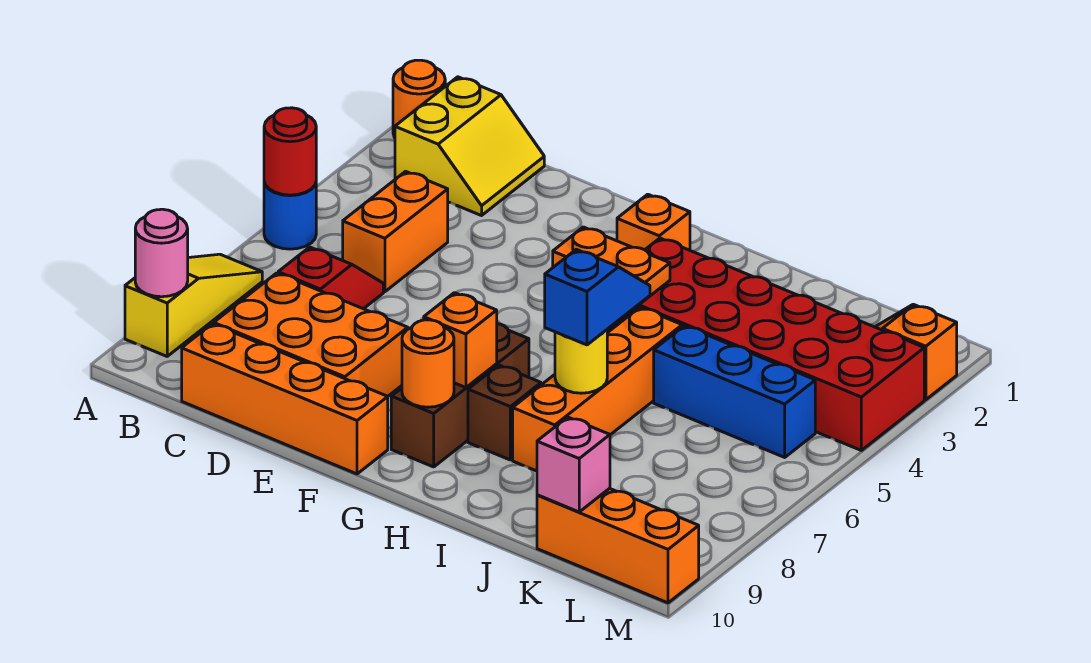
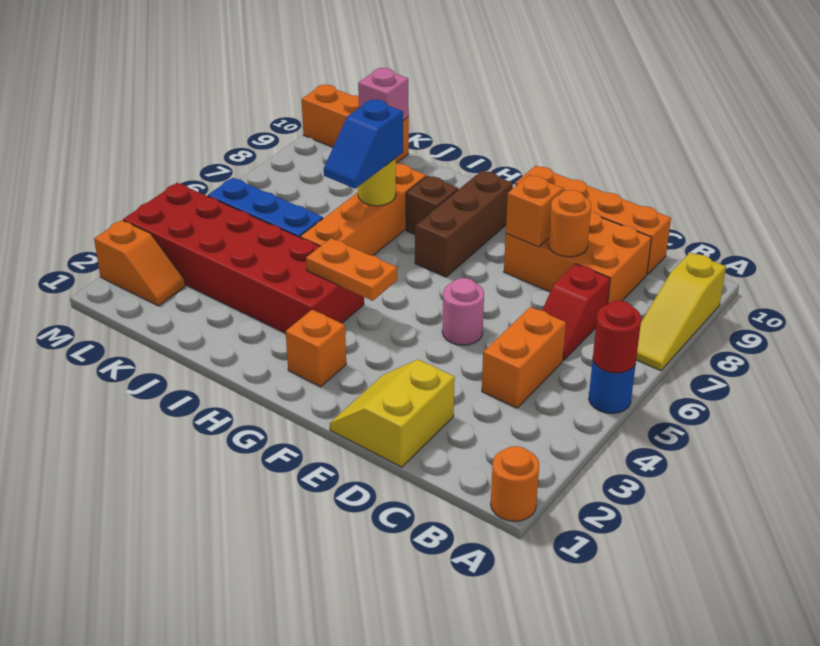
pink 1x1 round brick [135,209,188,297] -> pink 1x1 round brick moved to [442,278,484,345]
yellow 2x2 slope [395,77,544,216] -> yellow 2x2 slope moved to [330,360,455,467]
orange 1x1 brick [424,293,497,388] -> orange 1x1 brick moved to [506,175,563,247]
orange 1x1 round brick [402,320,454,407] -> orange 1x1 round brick moved to [548,190,591,257]

